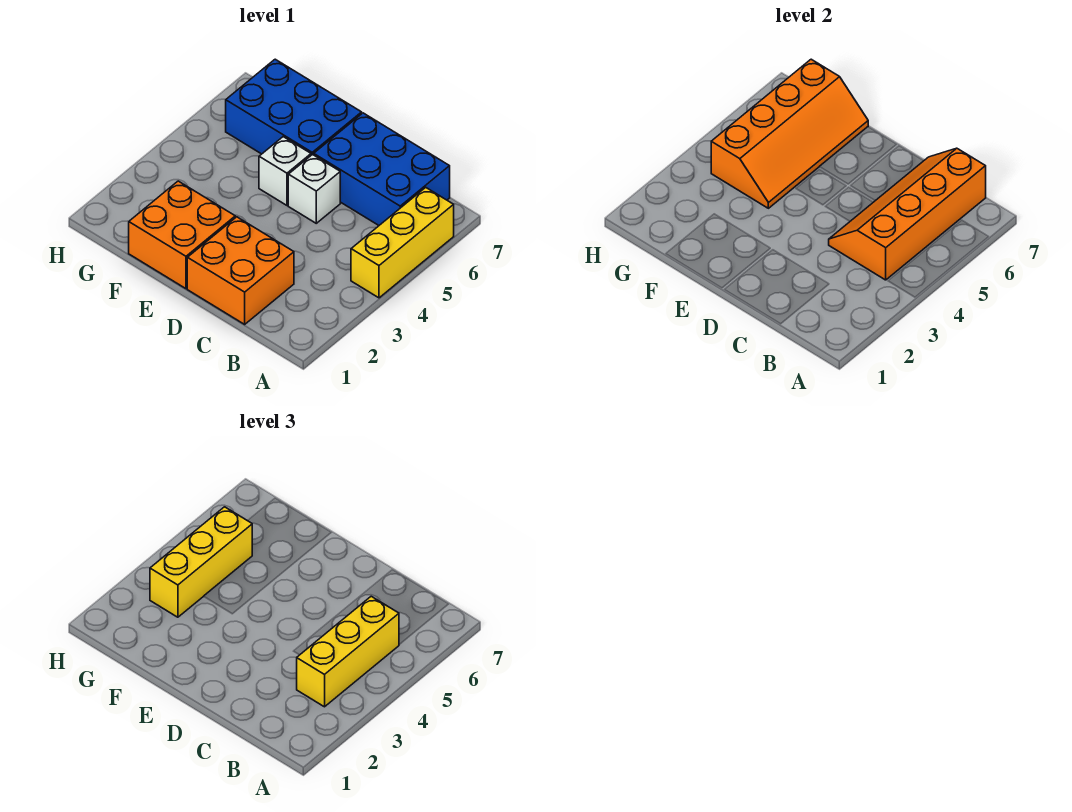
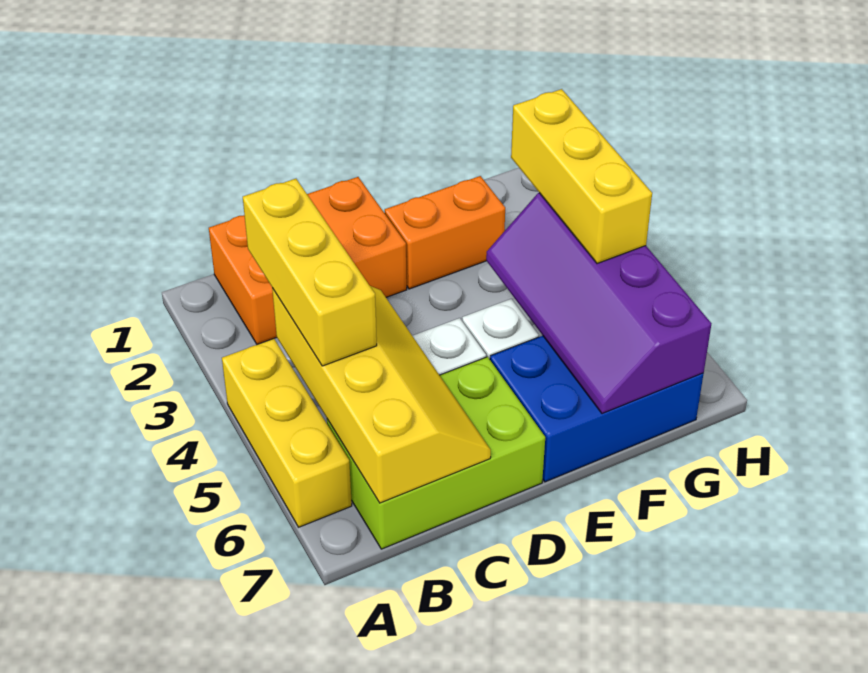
orange 2x4 slope [829,148,986,280] -> yellow 2x4 slope [272,286,491,503]
blue 2x3 brick [314,113,450,225] -> lime 2x3 brick [327,357,545,549]
orange 2x2 brick [187,217,294,324] -> orange 2x3 brick [209,177,407,345]
orange 2x2 brick [129,181,235,289] -> orange 1x2 brick [385,176,505,289]
orange 2x4 slope [711,59,868,208] -> purple 2x4 slope [486,193,711,414]

